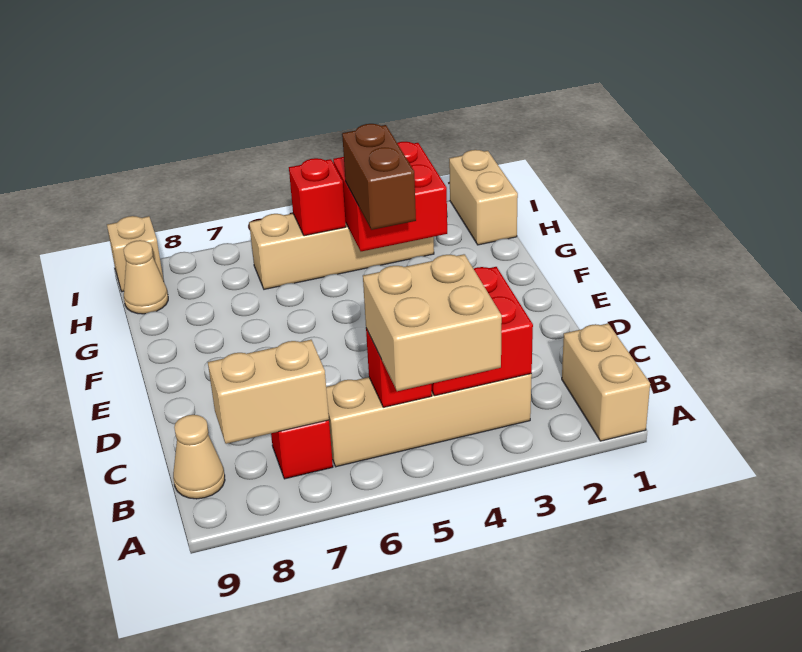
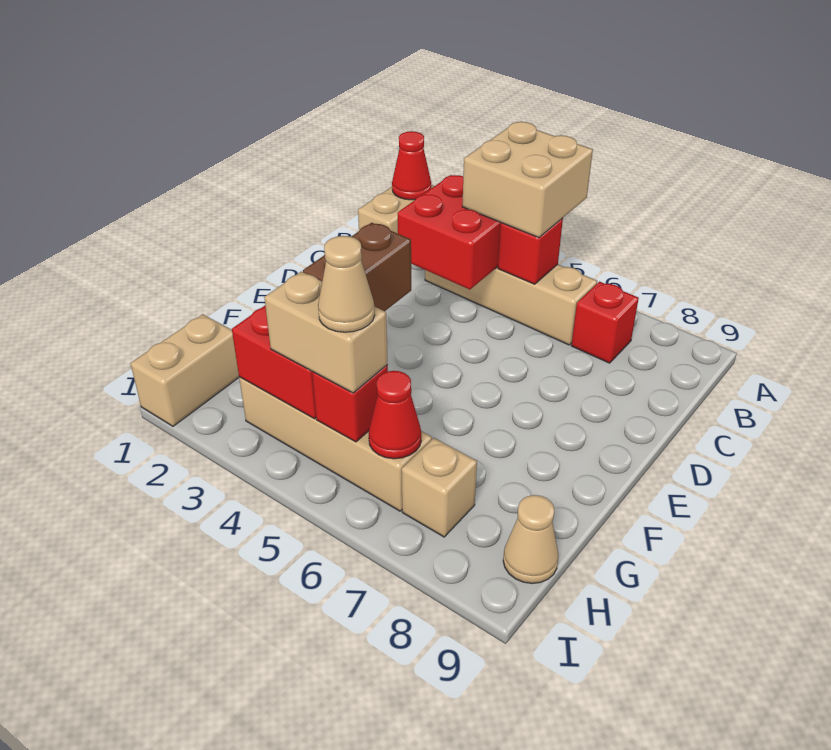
none -> red 1x1 cone [392,131,431,200]
tan 1x2 brick [208,340,329,444] -> tan 1x2 brick moved to [264,272,388,393]
tan 1x1 cone [173,415,225,499] -> tan 1x1 cone moved to [318,236,375,332]
none -> red 1x1 cone [369,371,421,459]
tan 1x1 brick [107,216,164,292] -> tan 1x1 brick moved to [402,438,477,537]

